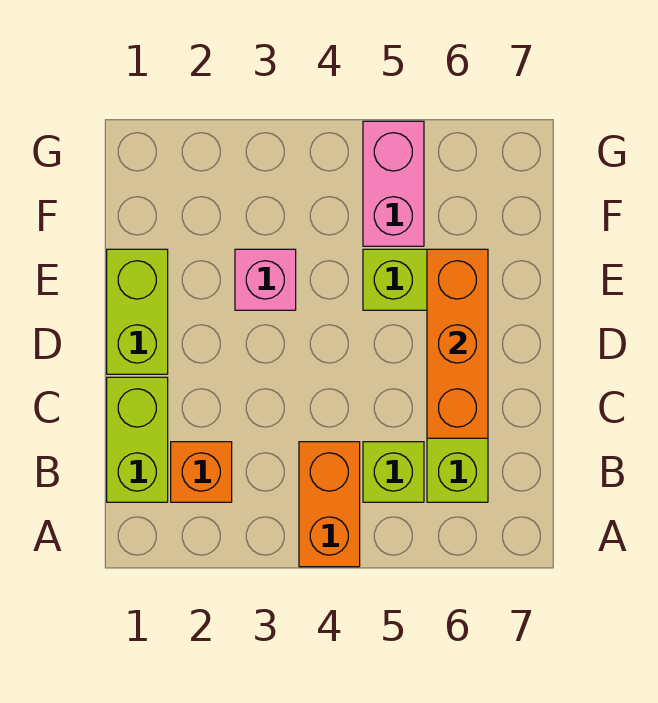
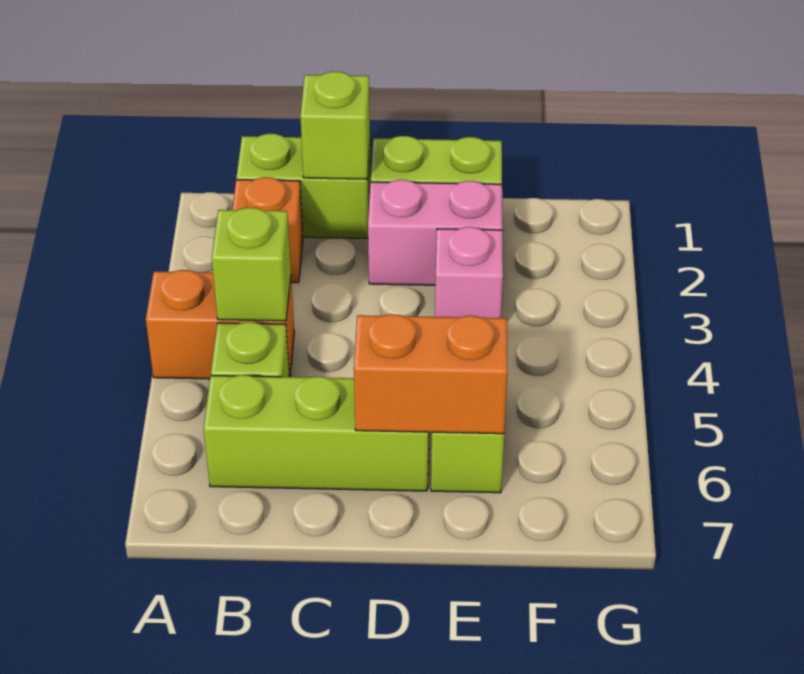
none -> lime 1x1 brick [212,208,291,321]
none -> lime 1x1 brick [300,72,370,179]
orange 1x3 brick [427,249,488,438] -> orange 1x2 brick [354,314,508,434]
pink 1x2 brick [363,121,424,246] -> pink 1x2 brick moved to [368,180,503,285]

